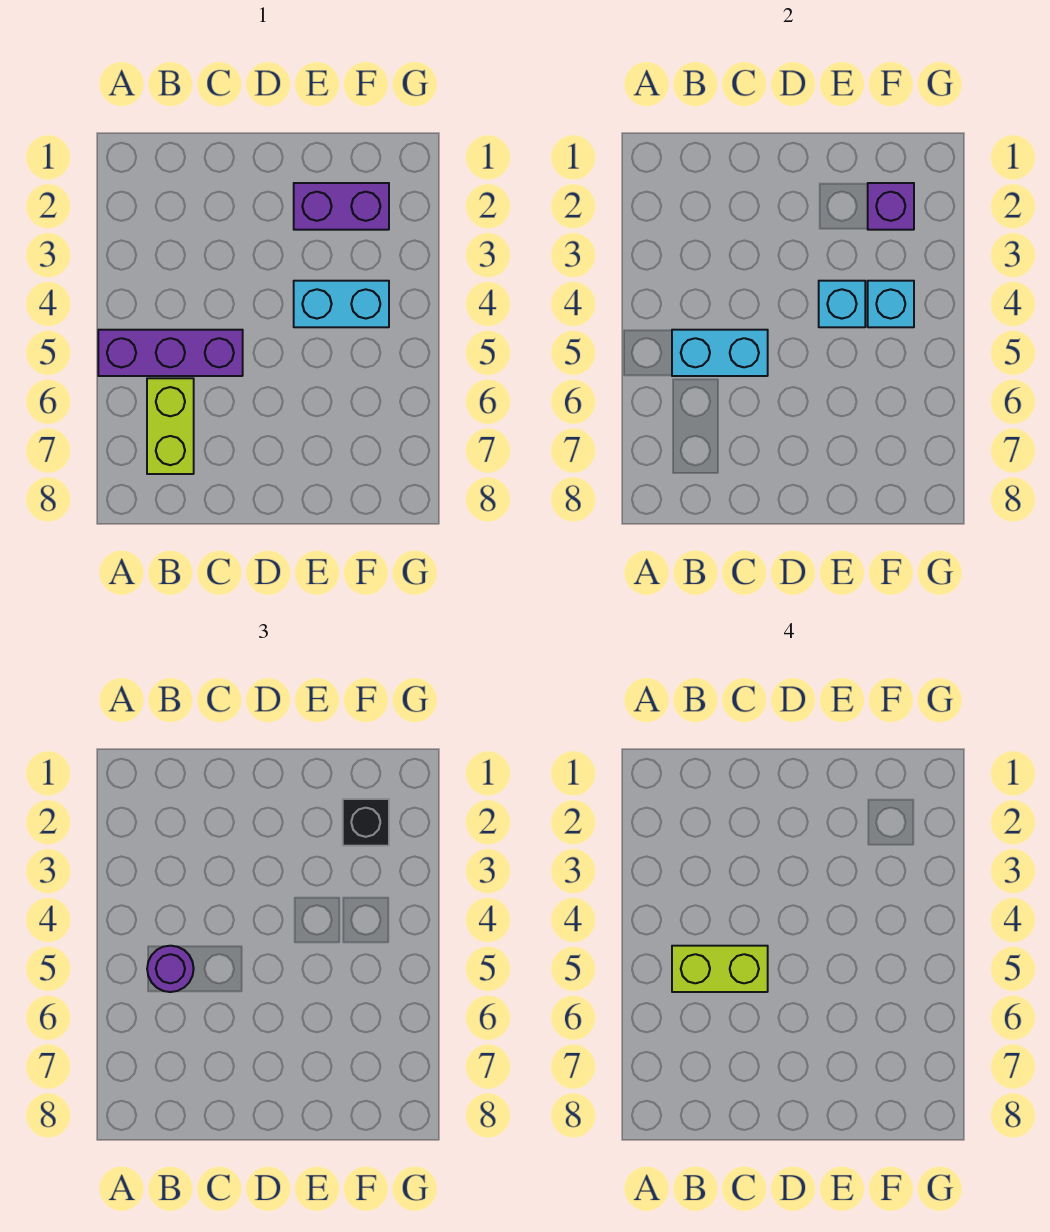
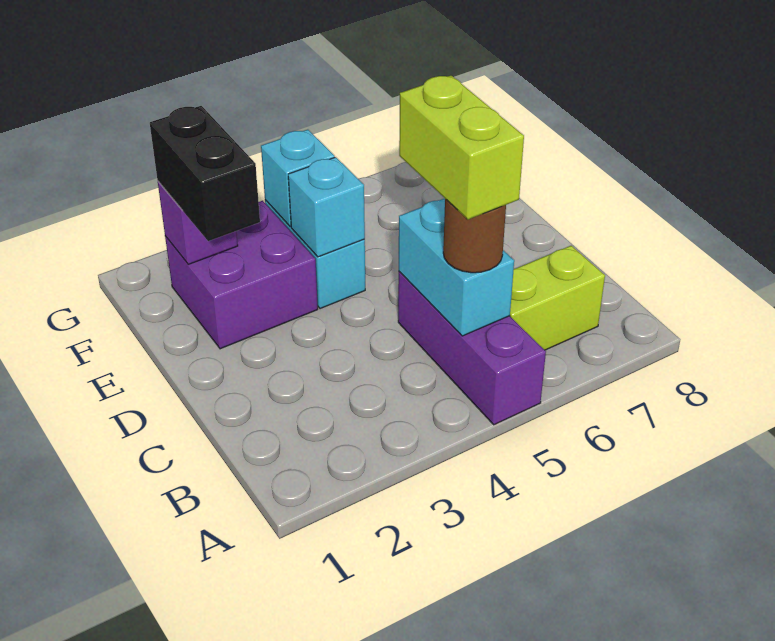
purple 1x1 round brick [147,946,194,992] -> brown 1x1 round brick [443,199,506,273]
purple 1x2 brick [294,183,389,230] -> purple 2x2 brick [165,201,318,349]
black 1x1 brick [343,799,389,846] -> black 1x2 brick [150,106,260,241]

